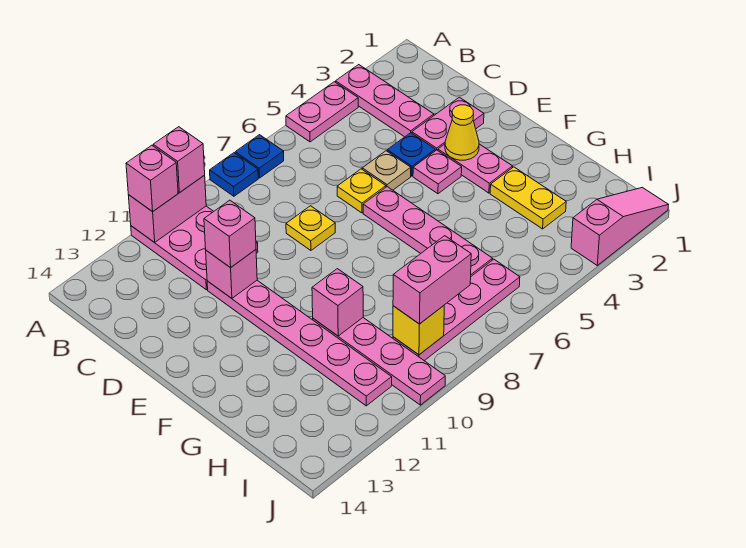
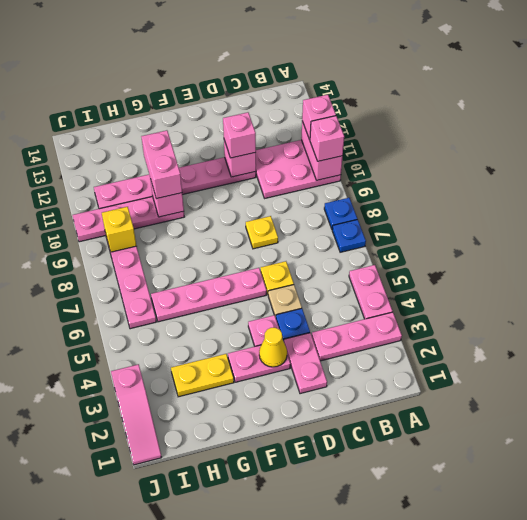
pink 1x2 brick [393,236,471,324] -> pink 1x2 brick moved to [141,130,182,199]

